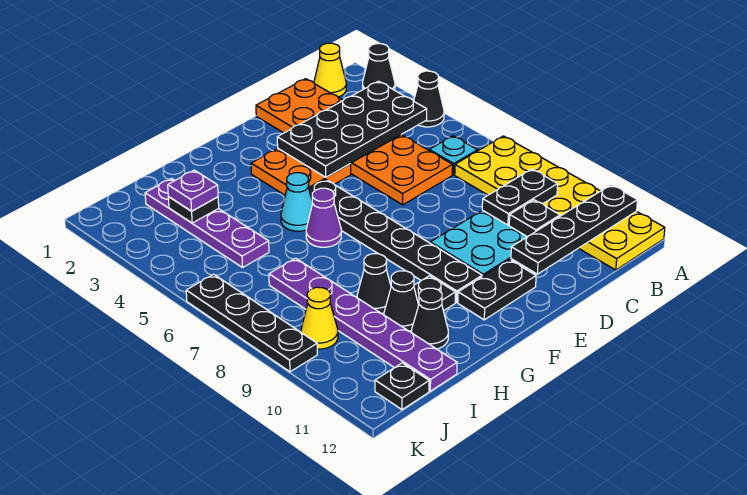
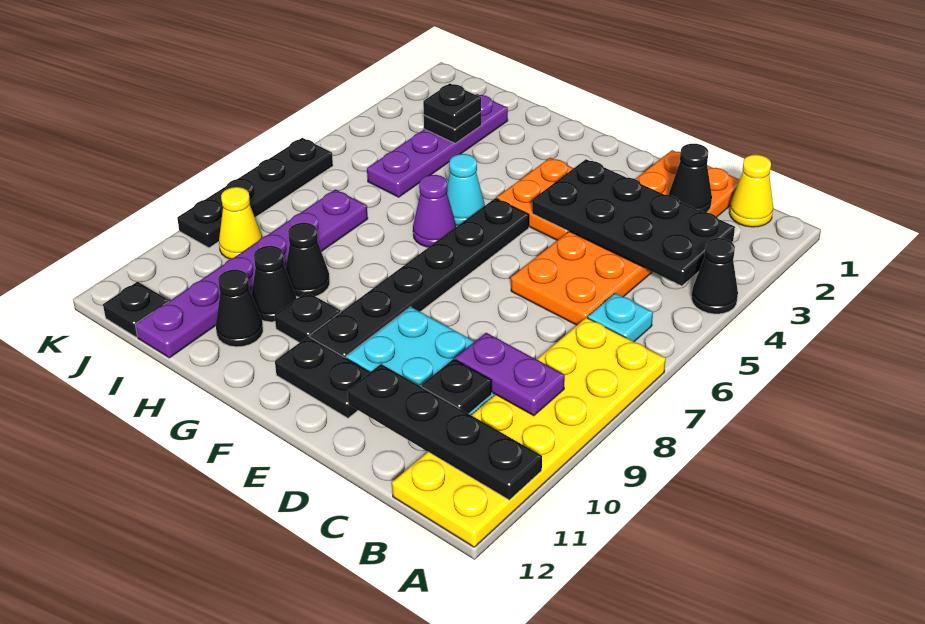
black 1x1 cone [363,44,395,90] -> black 1x1 cone moved to [669,144,712,212]
black 1x2 plate [482,169,558,225] -> purple 1x2 plate [455,333,565,416]
purple 1x1 plate [168,170,218,211] -> black 1x1 plate [423,83,481,129]

